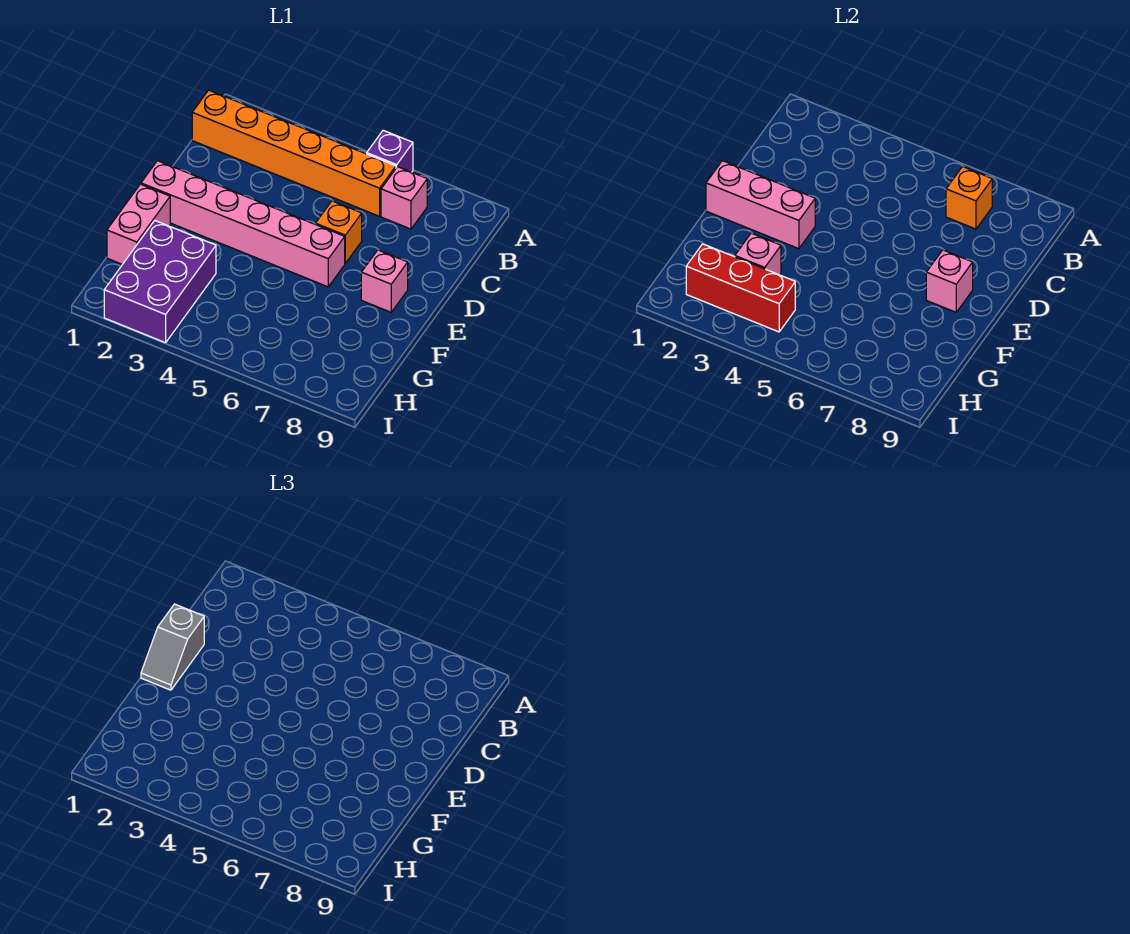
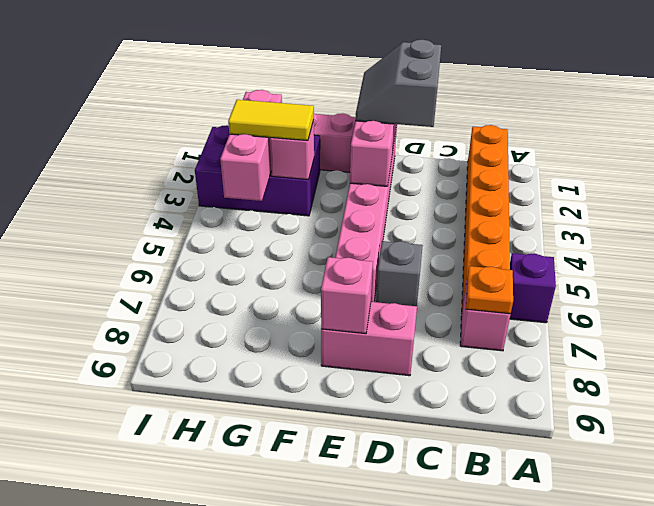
orange 1x1 brick [946,167,992,229] -> orange 1x1 plate [466,266,513,314]
grey 1x2 slope [141,604,204,690] -> grey 2x2 slope [355,40,441,127]
orange 1x1 brick [316,201,362,263] -> grey 1x1 brick [376,241,423,306]
pink 1x1 brick [361,250,408,312] -> pink 1x2 brick [321,302,417,376]
none -> yellow 1x2 tile [228,100,314,141]
red 1x3 brick [686,244,795,332] -> pink 1x3 brick [220,90,282,201]

